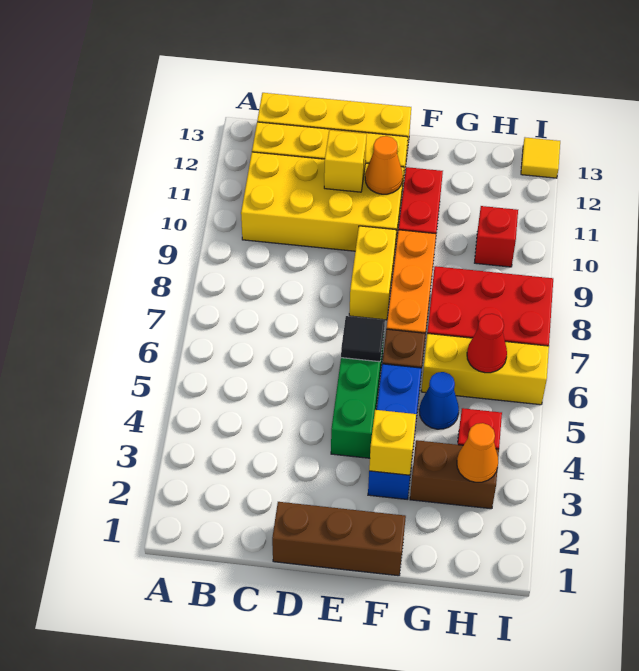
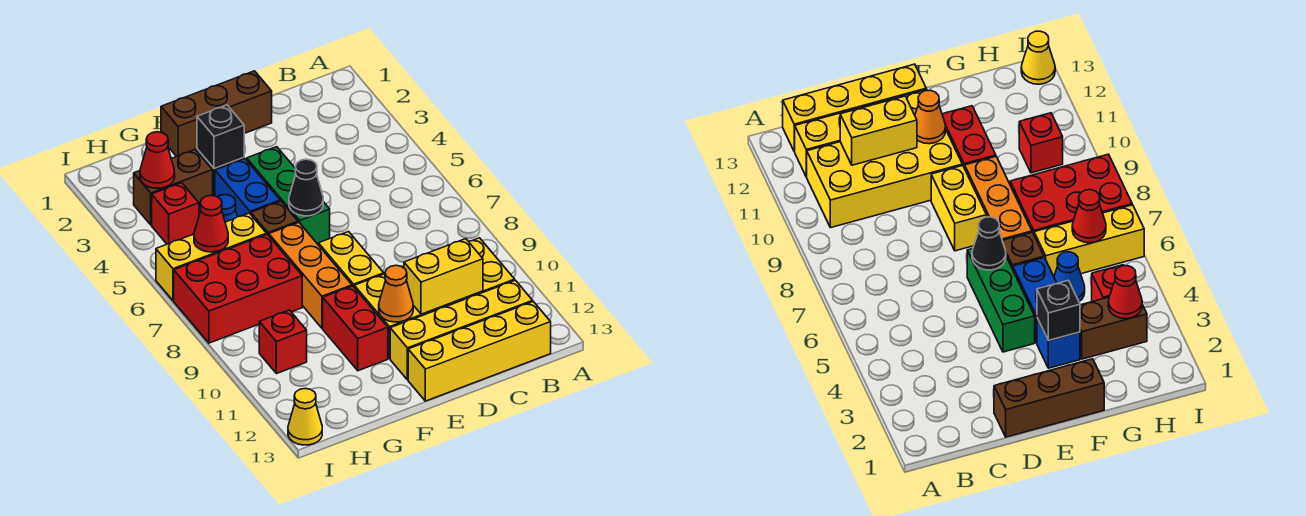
yellow 1x1 brick [324,130,367,192] -> yellow 1x2 brick [404,239,483,314]
black 1x1 tile [341,316,385,362] -> black 1x1 cone [289,159,323,216]
yellow 1x1 brick [369,410,416,475] -> black 1x1 brick [197,105,244,169]
orange 1x1 cone [457,423,498,482] -> red 1x1 cone [140,132,175,188]
yellow 1x1 tile [521,137,560,178] -> yellow 1x1 cone [288,388,322,445]

